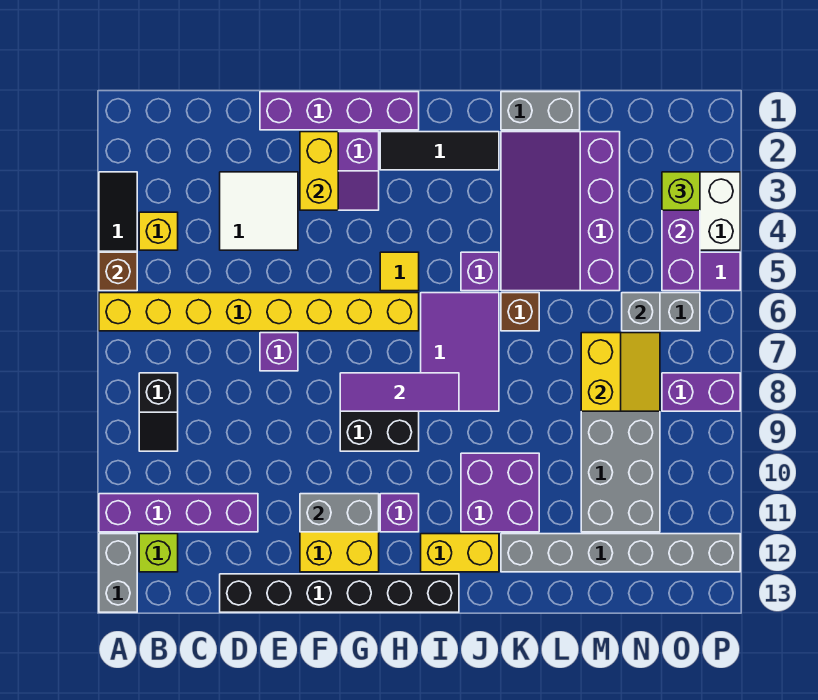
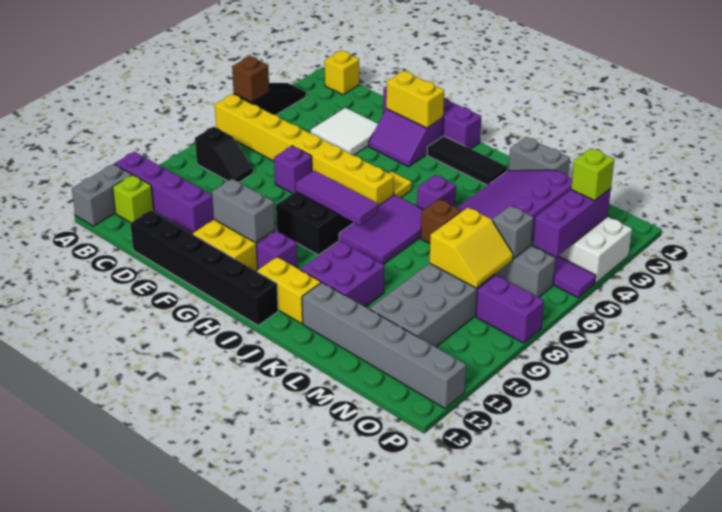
yellow 1x1 brick [139,212,178,250] -> yellow 1x1 brick moved to [325,51,359,95]
black 1x2 slope [139,373,178,451] -> black 1x2 slope turned to [195,127,253,182]
yellow 1x2 brick [300,132,338,210] -> yellow 1x2 brick turned to [386,71,444,128]

